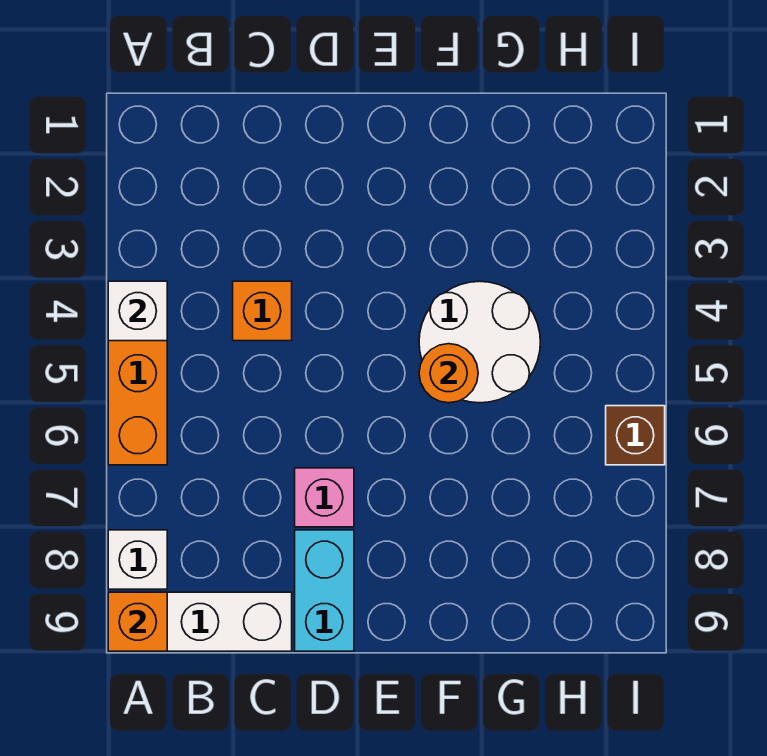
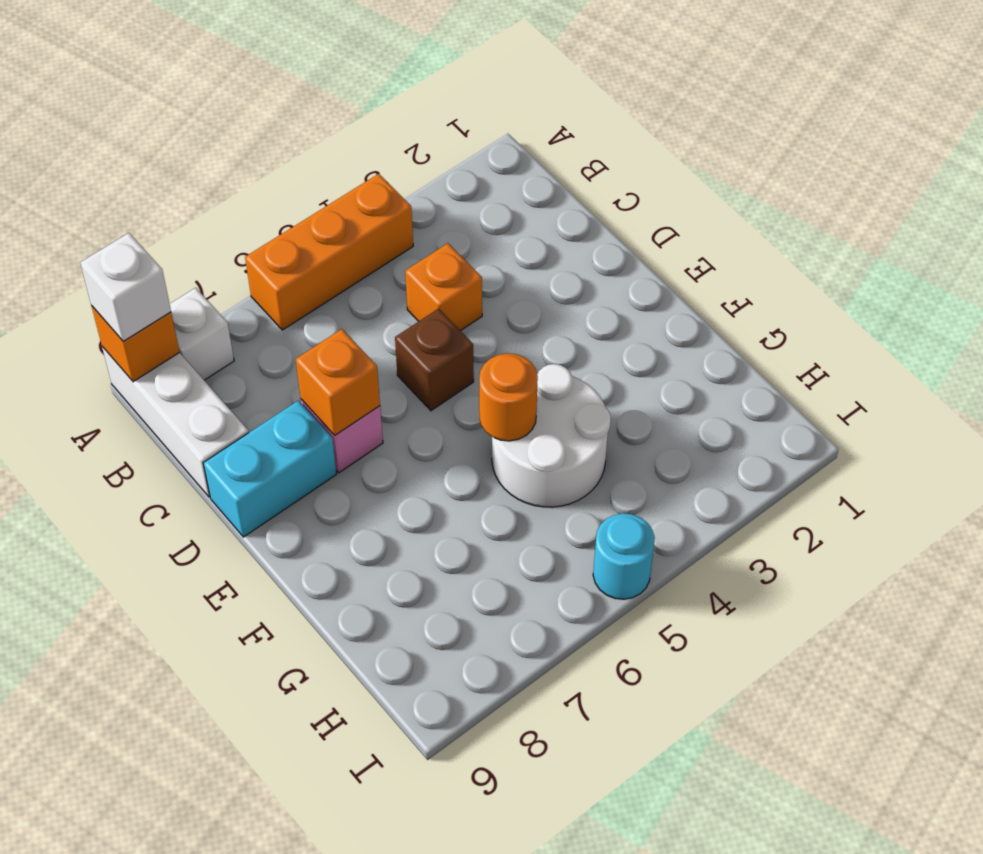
white 1x1 brick [108,281,167,341] -> white 1x1 brick moved to [80,233,171,342]
none -> orange 1x1 brick [296,329,380,436]
none -> cyan 1x1 round brick [593,513,655,599]
brown 1x1 brick [606,406,665,465] -> brown 1x1 brick moved to [395,309,474,411]

